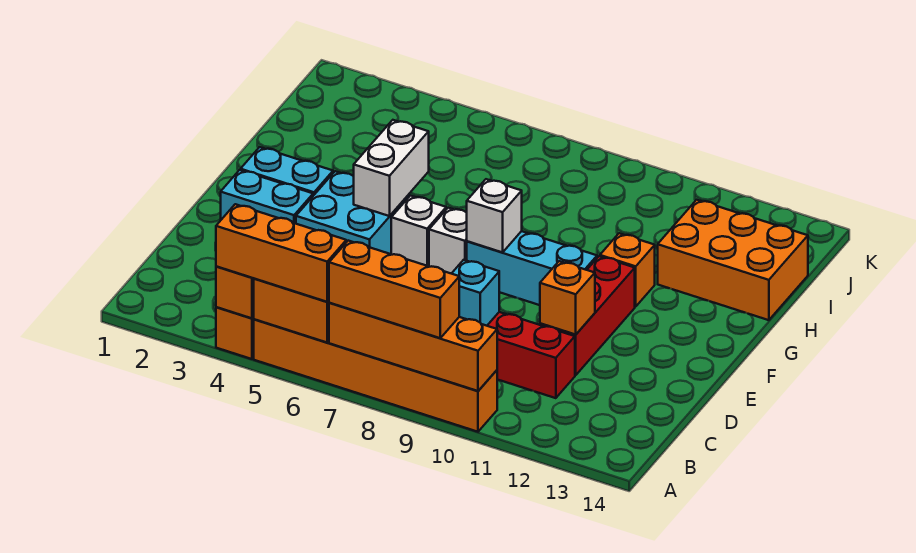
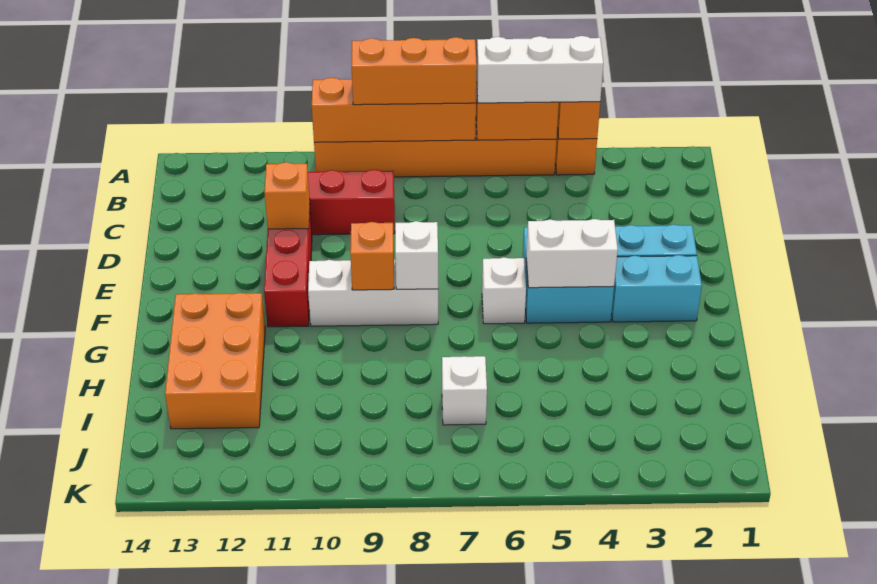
orange 1x3 brick [216,204,346,302] -> white 1x3 brick [476,36,603,103]
cyan 1x1 brick [452,260,499,326] -> none
white 1x2 brick [354,120,429,216] -> white 1x2 brick turned to [526,219,618,288]
white 1x1 brick [429,208,467,274] -> white 1x1 brick moved to [442,356,487,425]
cyan 1x3 brick [467,231,597,305] -> white 1x3 brick [308,260,438,326]
orange 1x1 brick [600,233,655,307] -> orange 1x1 brick moved to [350,222,394,290]
orange 2x3 brick [658,200,808,320] -> orange 2x3 brick turned to [165,293,265,429]

